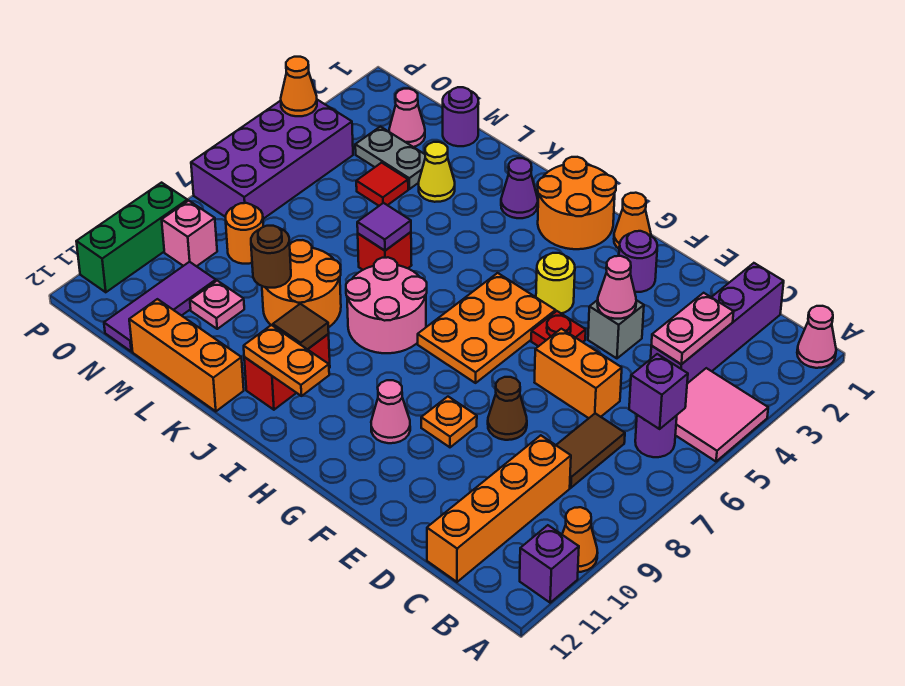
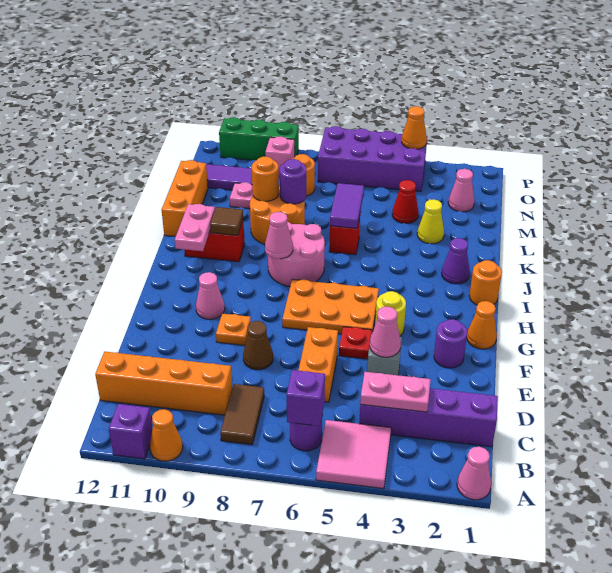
brown 1x2 tile [556,413,625,488] -> brown 1x2 tile turned to [220,384,264,445]
orange 2x2 round brick [538,157,616,249] -> orange 1x1 round brick [469,260,502,305]
none -> pink 1x1 cone [265,212,293,259]
orange 1x2 plate [244,325,329,396] -> pink 1x2 plate [175,204,215,251]
purple 1x1 tile [357,203,411,251] -> purple 1x2 tile [330,183,364,228]
brown 1x1 round brick [251,226,291,288] -> orange 1x1 round brick [252,157,279,201]
purple 1x1 round brick [443,87,479,146] -> purple 1x1 round brick moved to [280,159,306,204]
grey 1x2 plate [355,127,425,189] -> none
red 1x1 tile [356,163,408,206] -> red 1x1 cone [392,180,419,223]

